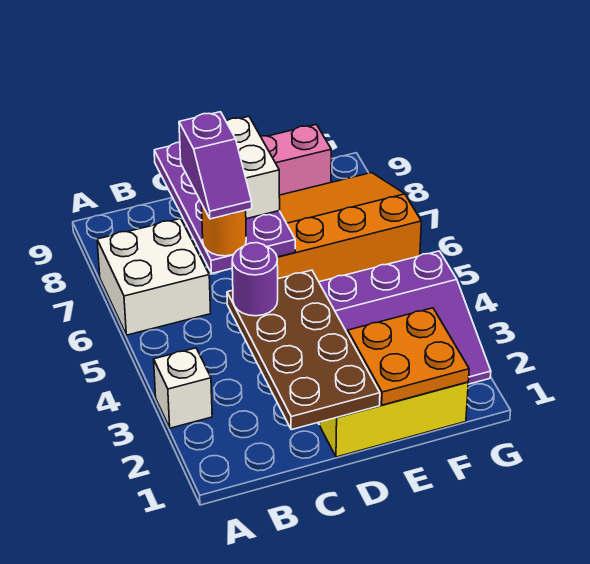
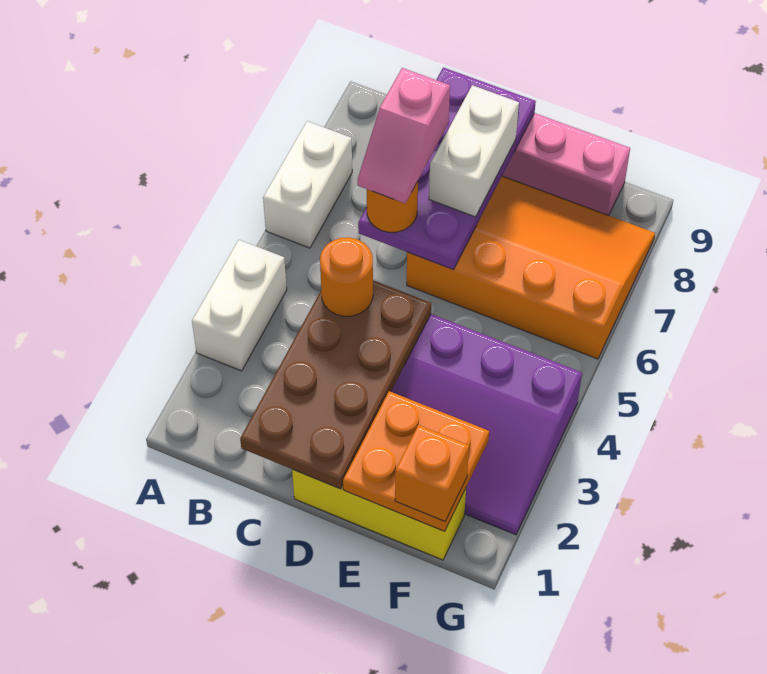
white 1x1 brick [154,348,212,428] -> white 1x2 brick [192,240,287,371]
white 2x2 brick [97,219,211,335] -> white 1x2 brick [263,121,352,248]
purple 1x1 round brick [232,243,278,316] -> orange 1x1 round brick [320,237,373,316]
purple 1x2 slope [179,112,252,219] -> pink 1x2 slope [358,68,450,203]
none -> orange 1x1 brick [395,425,469,521]

